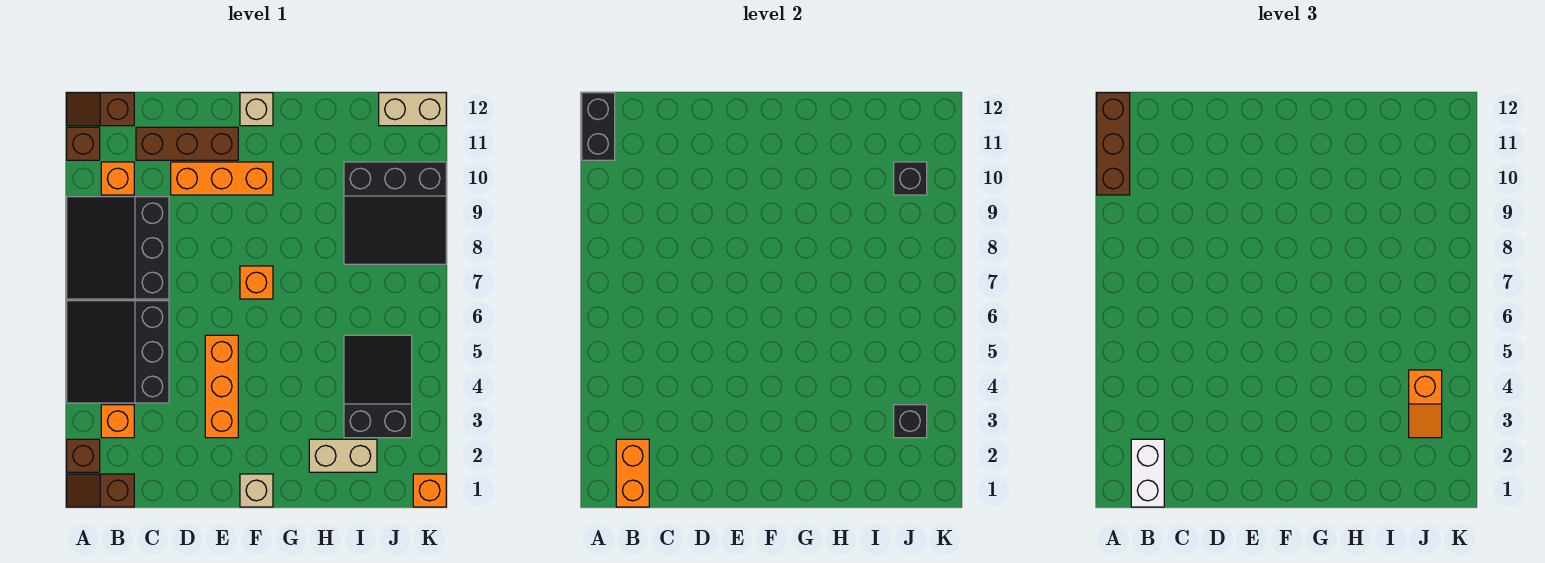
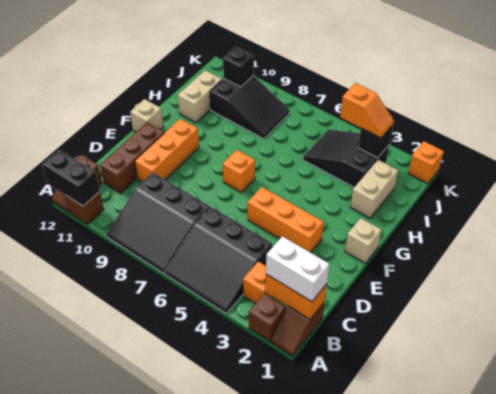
brown 1x3 brick [1097,93,1130,195] -> none
orange 1x1 brick [101,162,134,195] -> none
black 3x3 slope [344,162,446,264] -> black 2x3 slope [210,75,290,139]
tan 1x2 brick [379,93,446,126] -> tan 1x2 brick moved to [178,70,222,123]

